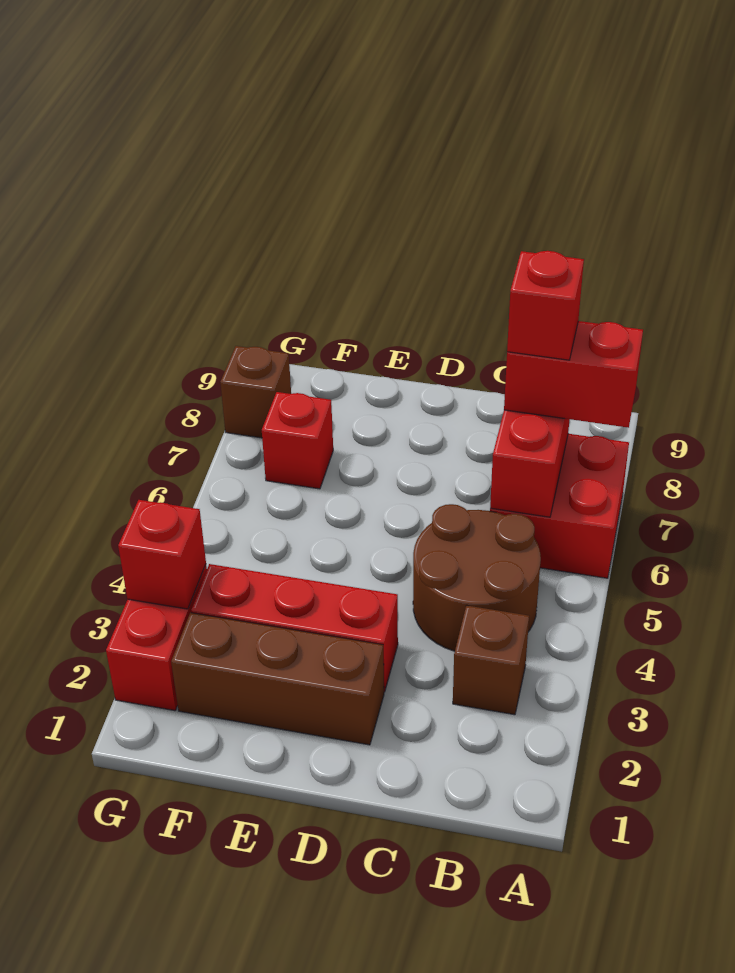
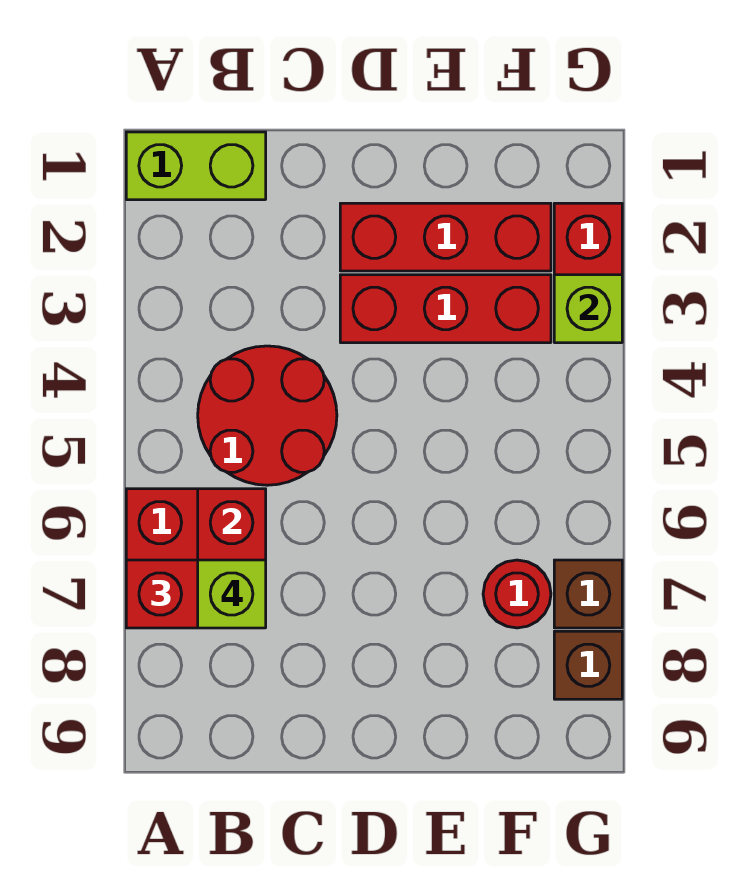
none -> lime 1x2 brick [126,132,266,200]
brown 1x1 brick [453,606,529,715] -> brown 1x1 brick moved to [554,560,622,628]
brown 2x2 round brick [413,504,541,651] -> red 2x2 round brick [198,346,337,485]
red 1x1 brick [507,251,584,360] -> lime 1x1 brick [198,560,266,628]
brown 1x3 brick [171,613,384,745] -> red 1x3 brick [340,203,551,271]
red 1x1 brick [262,392,333,489] -> red 1x1 round brick [483,560,551,628]
red 1x1 brick [118,500,206,609] -> lime 1x1 brick [554,275,622,343]

